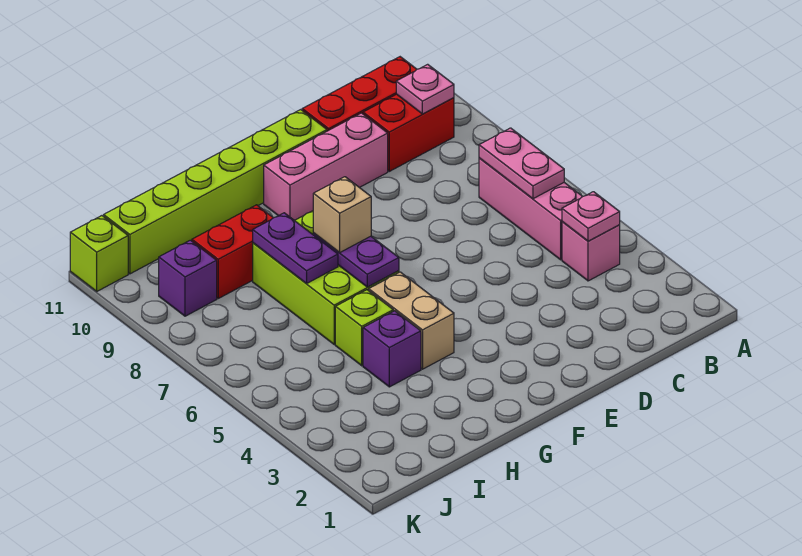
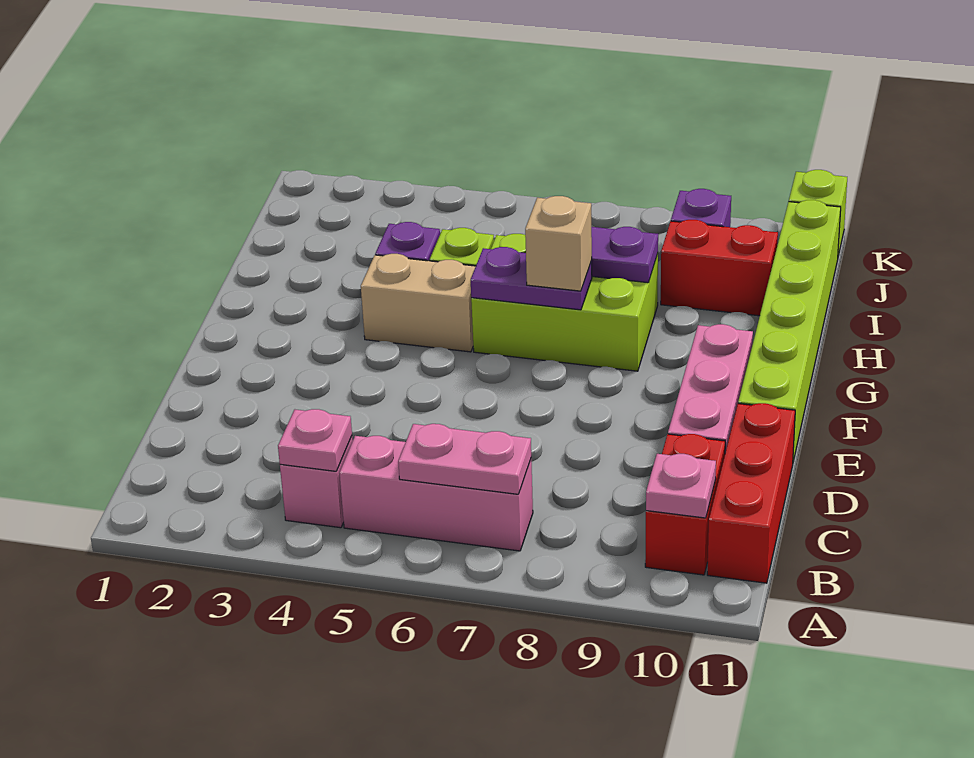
red 1x2 brick [192,205,273,298] -> red 1x2 brick turned to [661,220,778,316]

